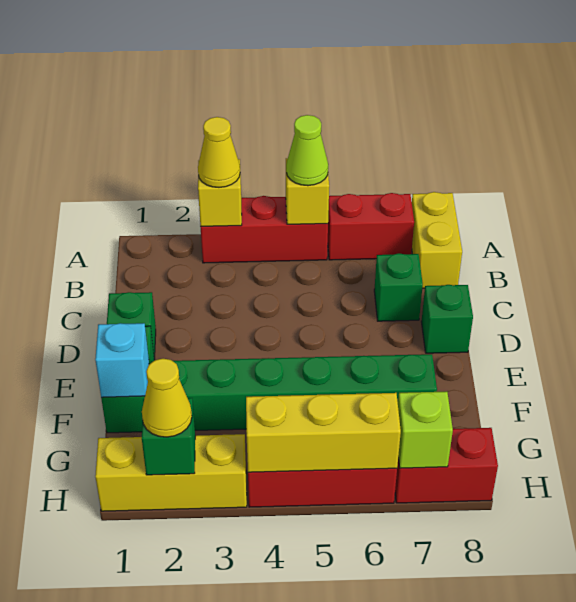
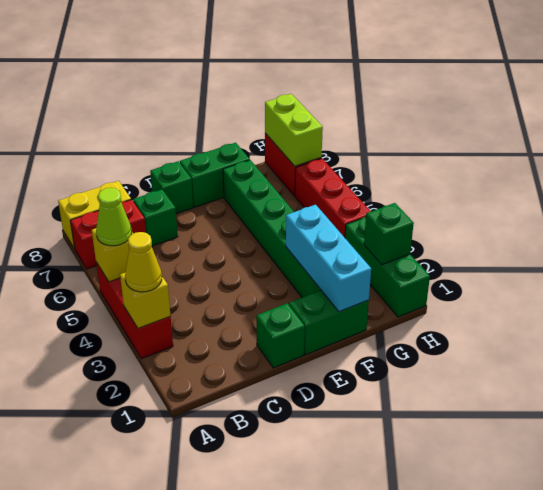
red 1x2 brick [328,193,414,260] -> red 1x2 brick turned to [70,200,146,269]
none -> green 1x2 brick [180,143,250,207]
cyan 1x1 brick [95,323,149,398] -> cyan 1x3 brick [286,205,371,312]
yellow 1x3 brick [95,434,247,511] -> green 1x3 brick [345,217,430,317]
yellow 1x1 cone [142,359,192,437] -> none
yellow 1x3 brick [246,393,401,472] -> none
lime 1x1 brick [398,392,453,468] -> lime 1x2 brick [265,94,323,166]

